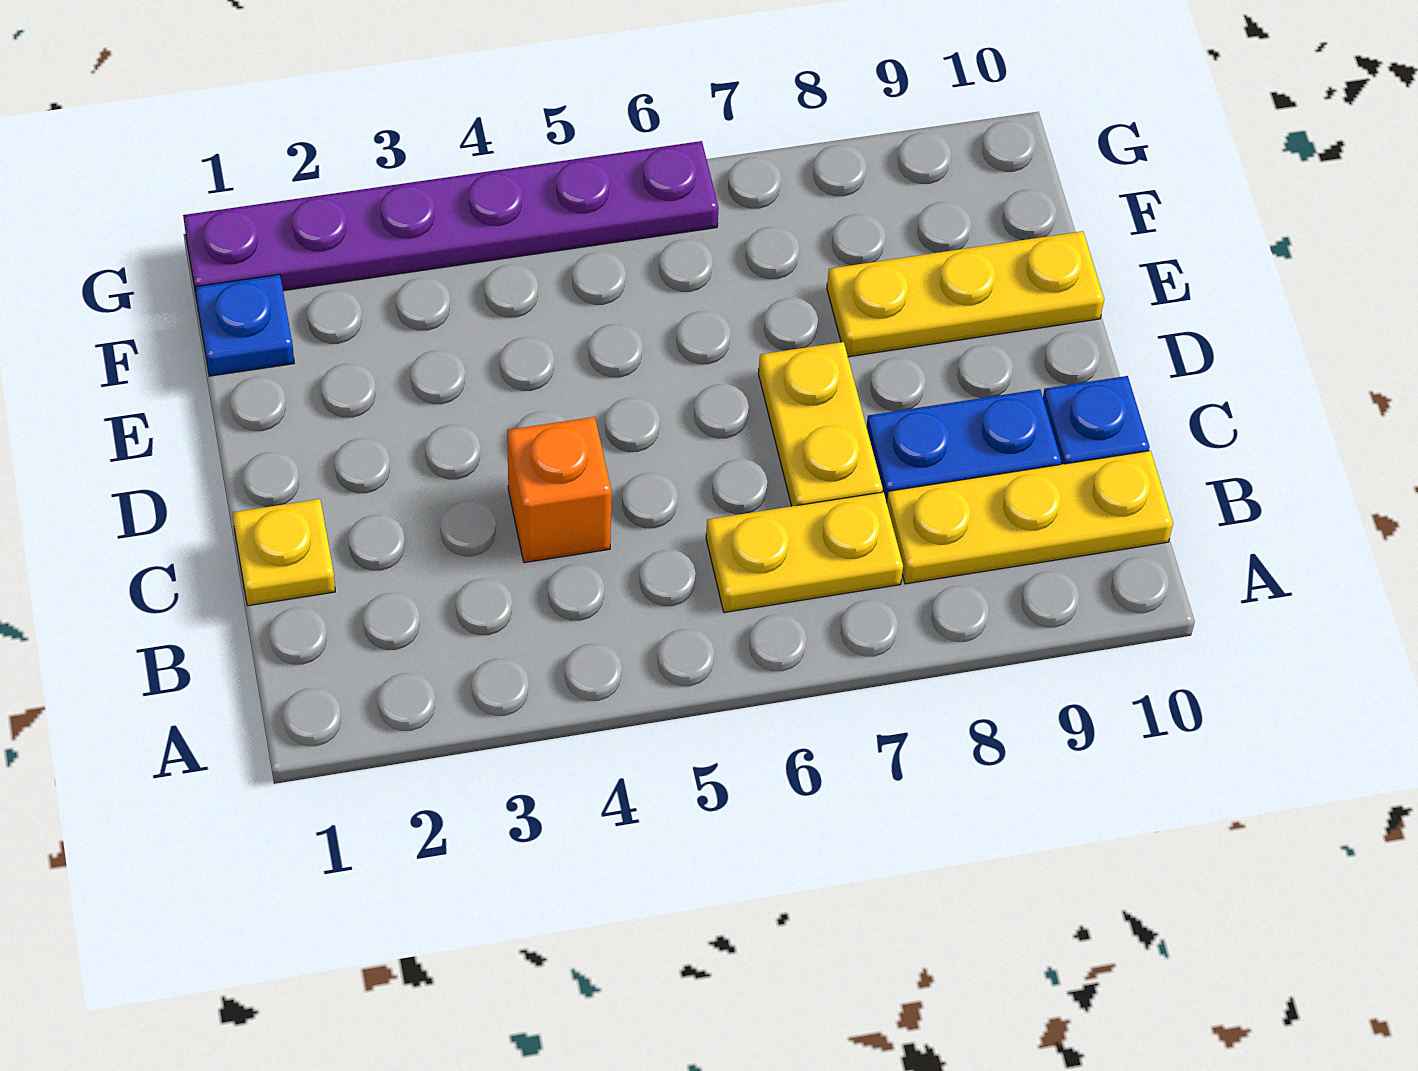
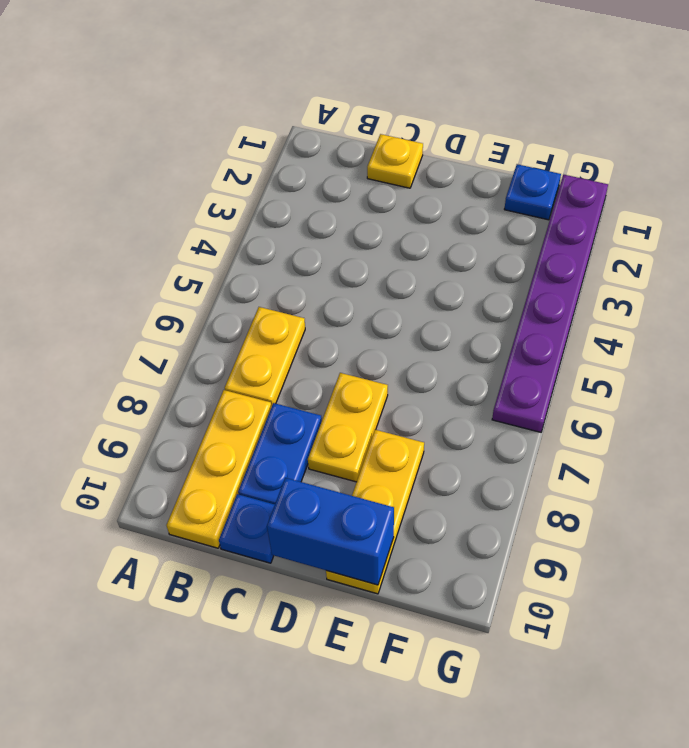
orange 1x1 brick [507,417,612,563] -> none
yellow 1x2 plate [758,342,883,506] -> yellow 1x2 plate turned to [308,373,388,482]
none -> blue 1x2 brick [267,478,394,585]

